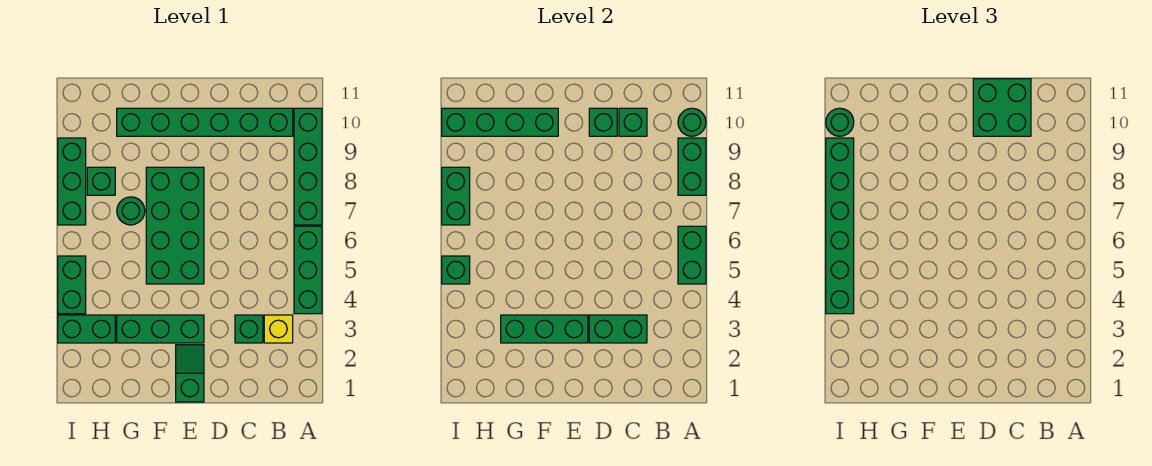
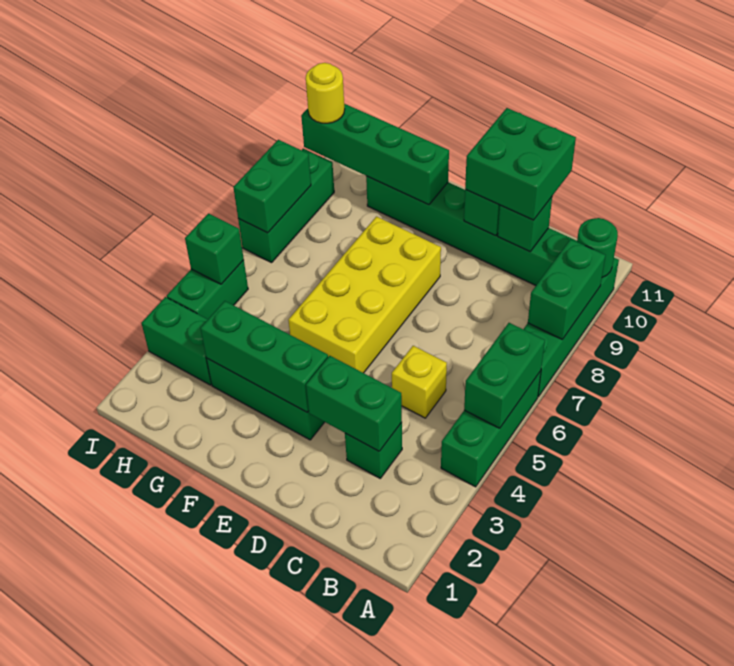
yellow 1x1 brick [264,315,293,343] -> yellow 1x1 brick moved to [392,346,447,418]
green 1x2 slope [176,345,204,402] -> none
green 2x4 brick [146,167,204,284] -> yellow 2x4 brick [288,217,441,373]
green 1x1 round brick [117,197,145,225] -> none
green 1x1 brick [87,167,115,195] -> none
green 1x6 brick [826,138,854,314] -> none
green 1x1 round brick [826,108,854,136] -> yellow 1x1 round brick [306,63,345,123]

